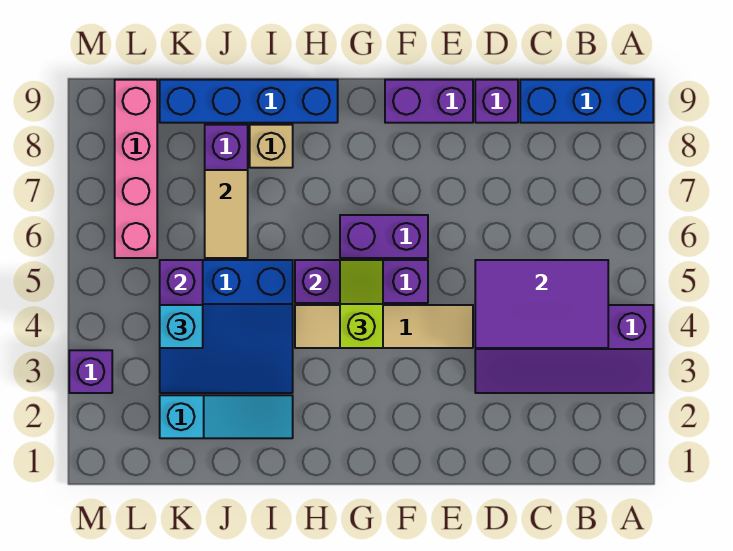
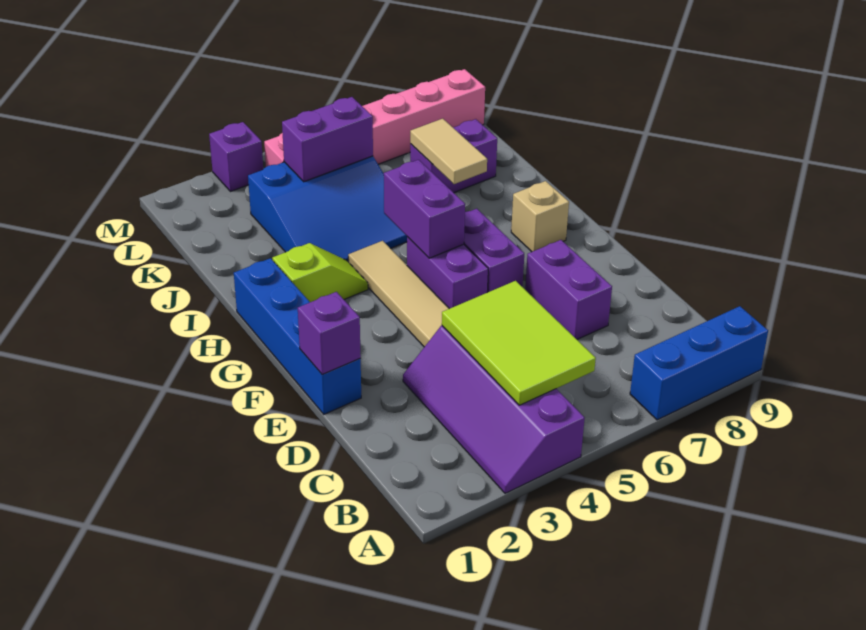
blue 1x3 brick [520,80,653,123] -> blue 1x3 brick turned to [630,306,768,420]
purple 2x3 tile [475,260,608,348] -> lime 2x3 tile [442,281,596,405]
purple 1x1 brick [475,80,518,123] -> purple 1x1 brick moved to [298,292,361,374]
purple 1x2 brick [385,80,473,123] -> purple 1x2 brick moved to [525,240,612,339]
lime 1x2 slope [340,260,383,348] -> lime 1x2 slope moved to [272,243,368,302]
blue 1x4 brick [160,80,338,123] -> blue 1x4 brick moved to [234,258,361,414]
cyan 1x3 slope [160,395,293,438] -> none
blue 3x3 slope [160,260,293,393] -> blue 3x3 slope turned to [248,156,407,262]
tan 1x1 brick [250,125,293,168] -> tan 1x1 brick moved to [511,181,569,252]
tan 1x2 tile [205,170,248,258] -> tan 1x2 tile turned to [410,119,487,184]
cyan 1x1 brick [160,305,203,348] -> none
pink 1x4 brick [115,80,157,258] -> pink 1x6 brick [264,69,485,167]

